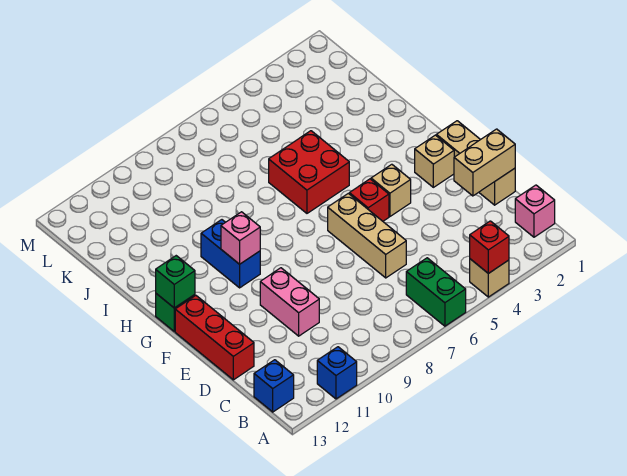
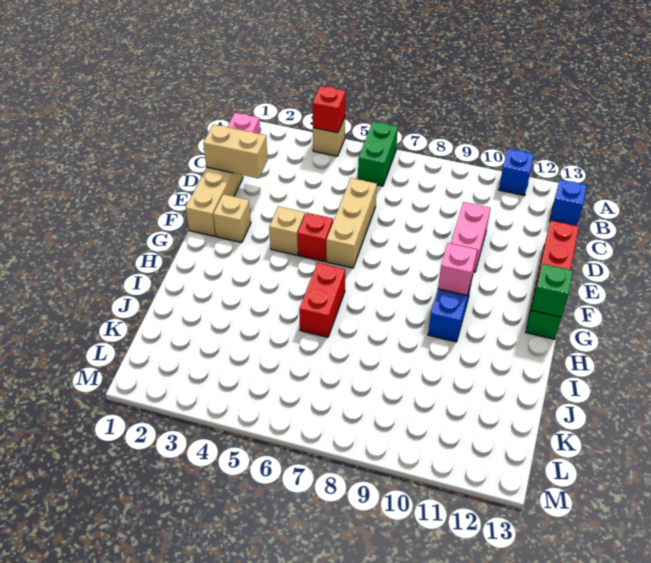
red 2x2 brick [269,131,349,213] -> red 1x2 brick [299,263,345,337]

